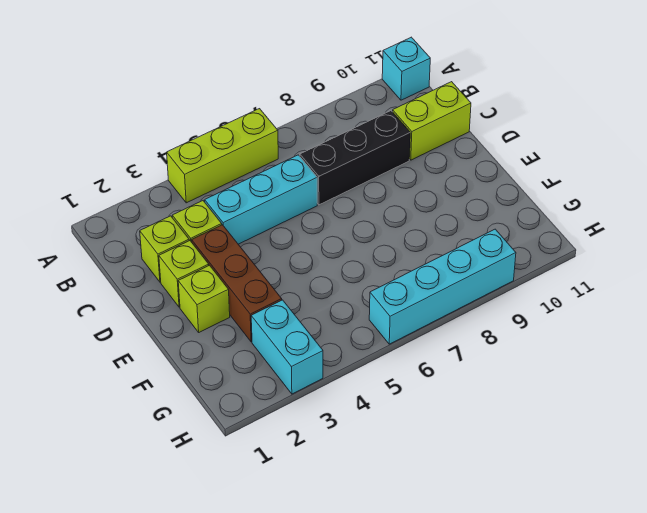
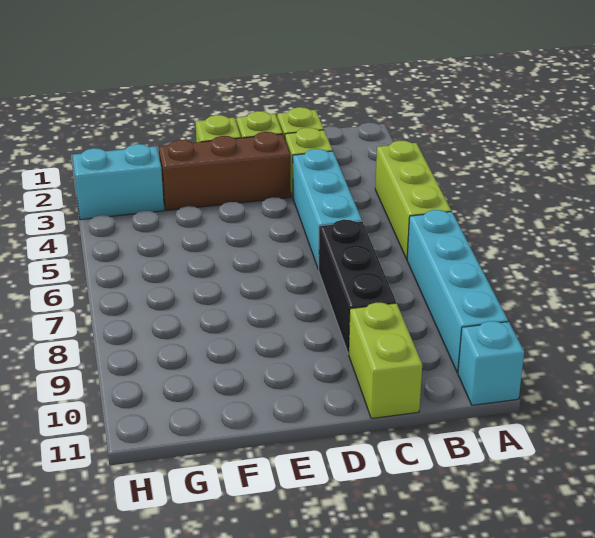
cyan 1x4 brick [369,229,516,344] -> cyan 1x4 brick moved to [407,210,508,373]

